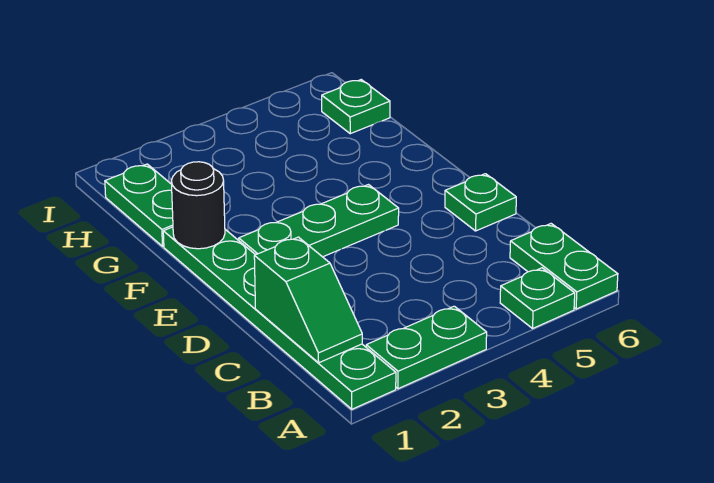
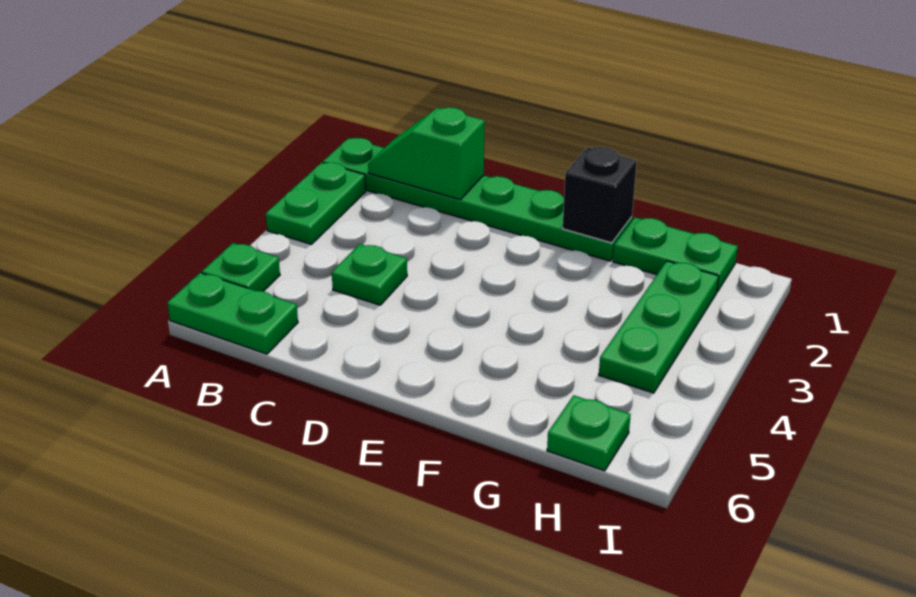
green 1x1 plate [445,174,516,231] -> green 1x1 plate moved to [332,244,407,305]
green 1x3 plate [239,185,399,257] -> green 1x3 plate moved to [599,261,719,393]
black 1x1 round brick [171,162,225,249] -> black 1x1 brick [563,147,637,243]

